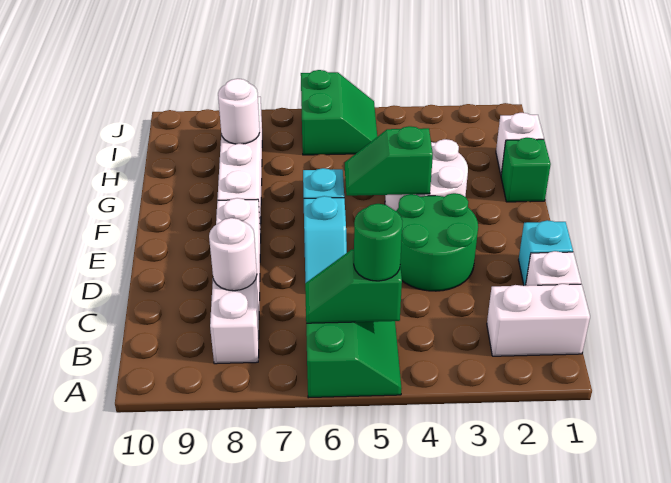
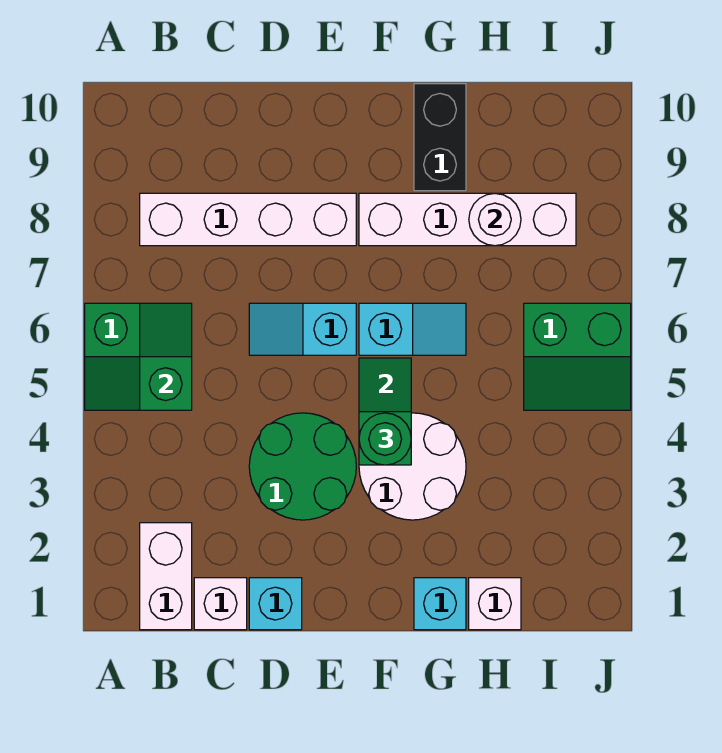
green 1x1 round brick [354,204,402,281] -> green 1x1 round brick moved to [359,413,411,465]
white 1x1 round brick [209,218,257,291] -> none
green 1x1 brick [501,138,551,202] -> cyan 1x1 brick [414,578,466,630]
none -> black 1x2 brick [414,84,466,191]

